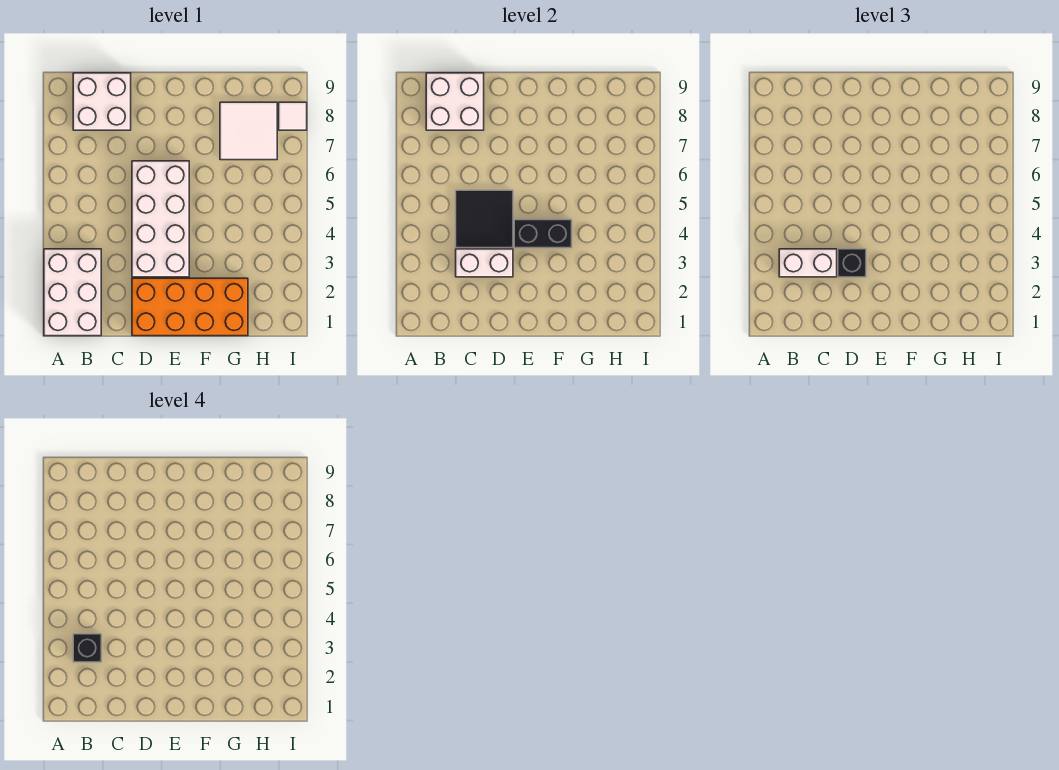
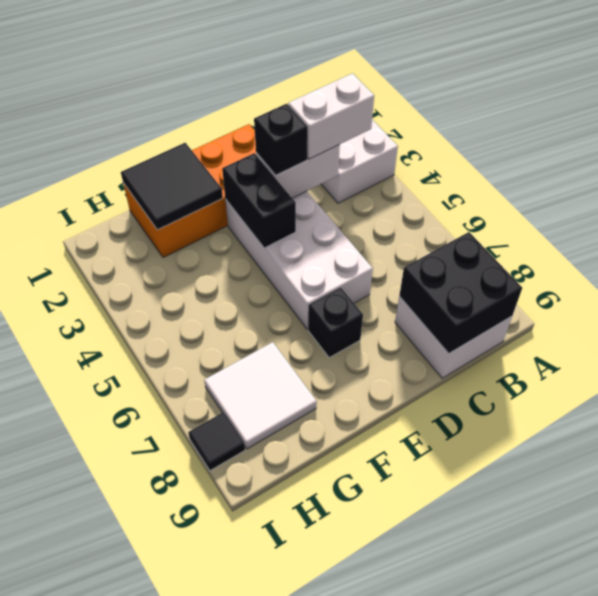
black 1x1 brick [73,634,101,662] -> black 1x1 brick moved to [308,288,363,358]
white 2x2 brick [426,73,484,130] -> black 2x2 brick [399,232,522,353]
black 2x2 tile [456,190,513,248] -> black 2x2 tile moved to [121,143,223,230]
black 1x2 brick [514,220,572,248] -> black 1x2 brick turned to [222,153,296,248]
white 1x1 tile [279,102,307,130] -> black 1x1 tile [188,412,245,471]

